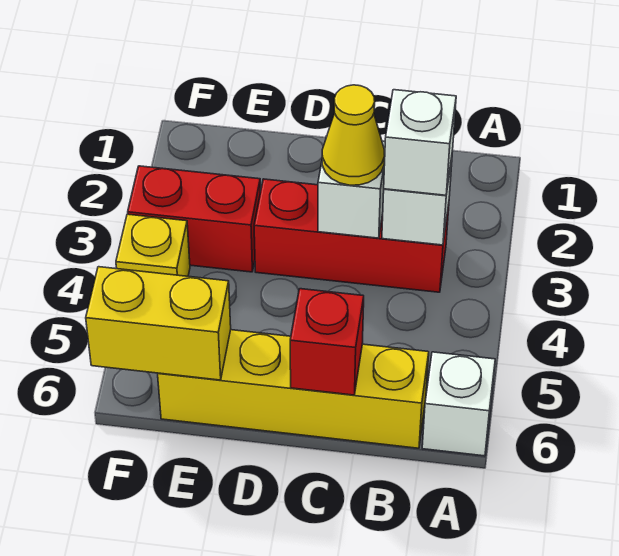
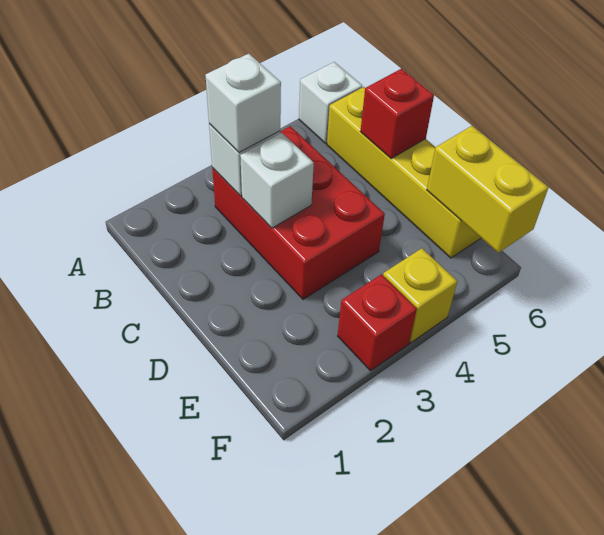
red 1x3 brick [254,179,449,292] -> red 2x3 brick [212,126,385,299]
yellow 1x1 cone [322,85,385,185] -> none
red 1x2 brick [128,166,261,272] -> red 1x1 brick [338,274,417,371]

